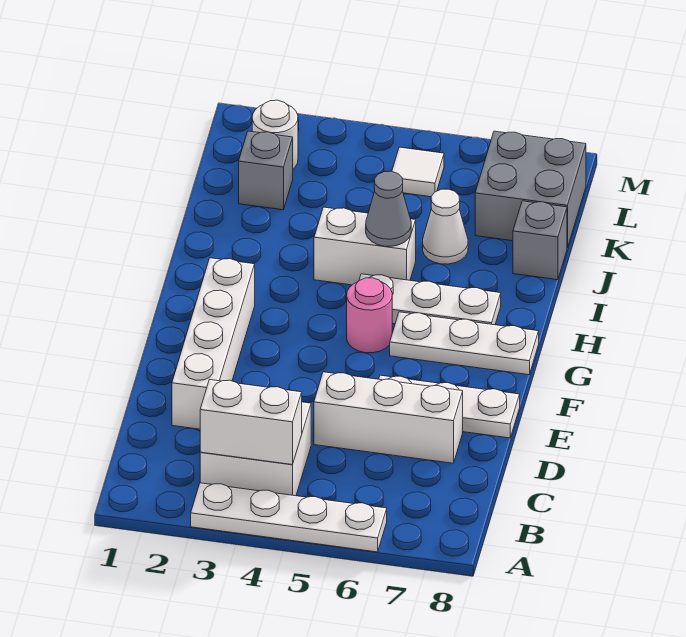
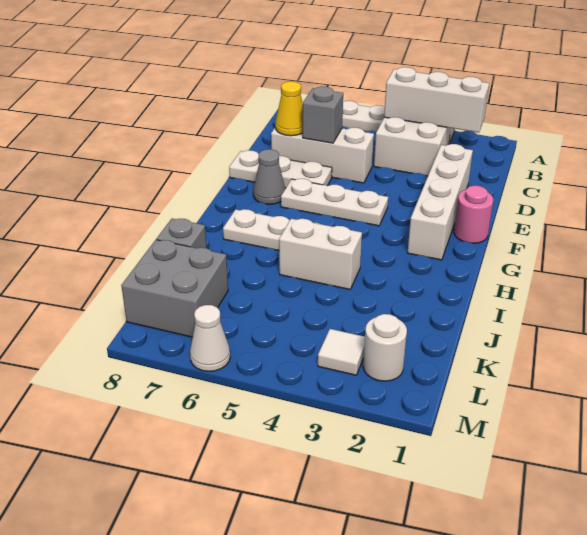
white 1x2 brick [200,380,302,465] -> white 1x3 brick [384,67,489,133]
none -> yellow 1x1 cone [275,81,303,136]
pink 1x1 round brick [347,278,392,353] -> pink 1x1 round brick moved to [454,186,493,243]
white 1x3 plate [390,312,539,375] -> white 1x3 plate moved to [281,179,388,226]
grey 1x1 cone [366,171,411,246] -> grey 1x1 cone moved to [253,149,285,204]
white 1x1 cone [423,189,468,264] -> white 1x1 cone moved to [190,305,230,371]
grey 1x1 brick [239,131,293,210] -> grey 1x1 brick moved to [303,86,343,143]
white 1x1 tile [392,147,444,197] -> white 1x1 tile moved to [318,329,365,375]

